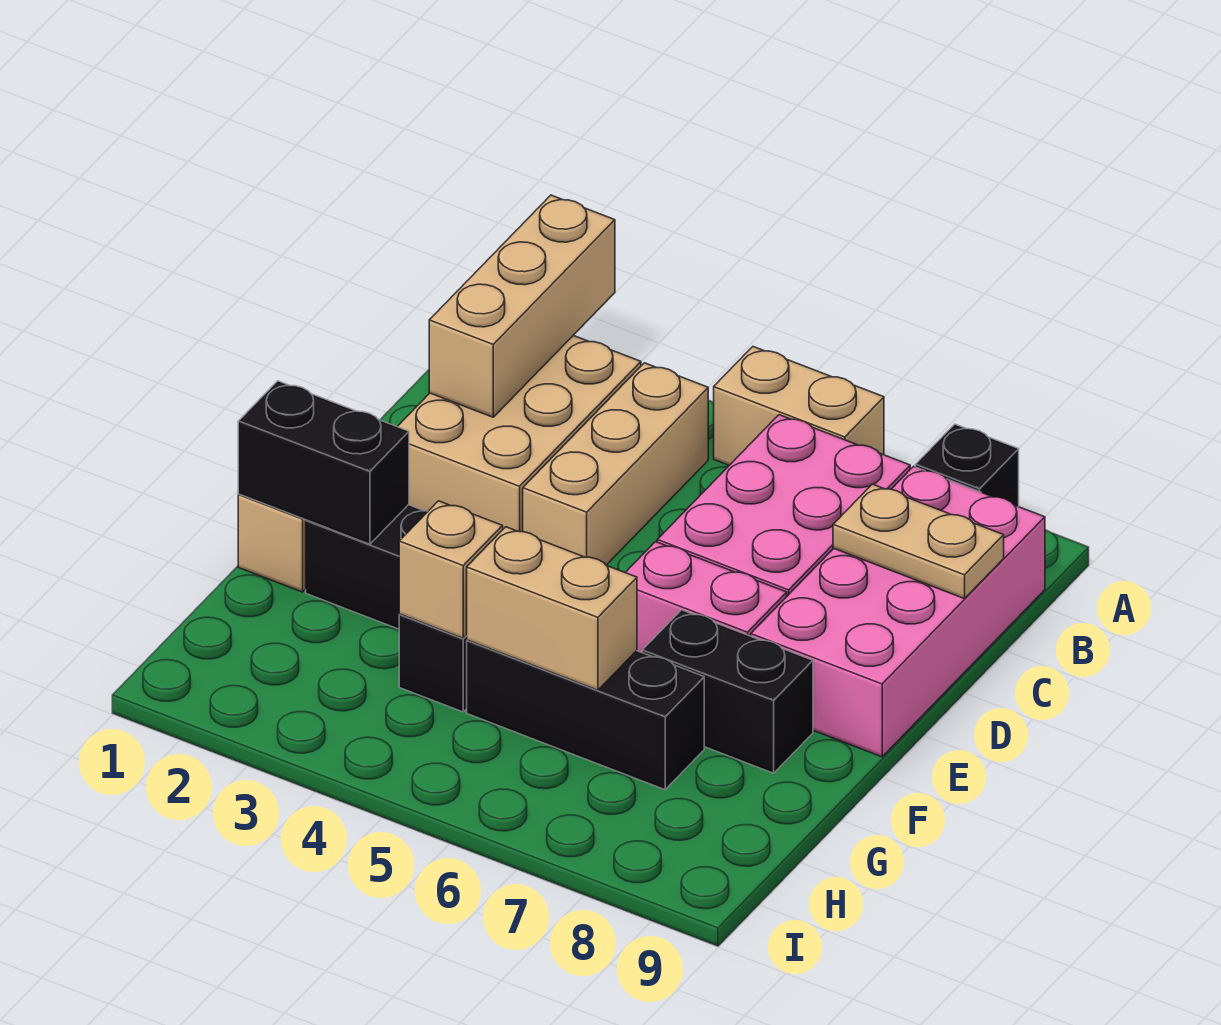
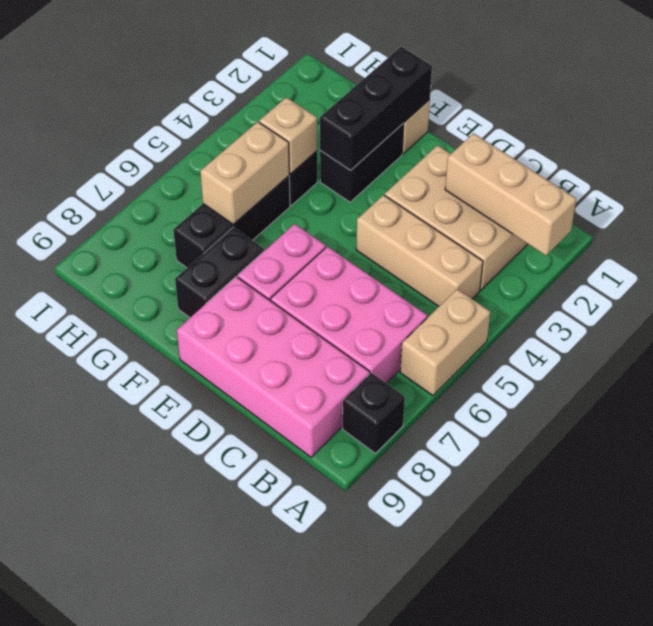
tan 1x2 plate [833,484,1004,599] -> none
black 1x2 brick [238,381,409,544] -> black 1x3 brick [320,47,432,170]

